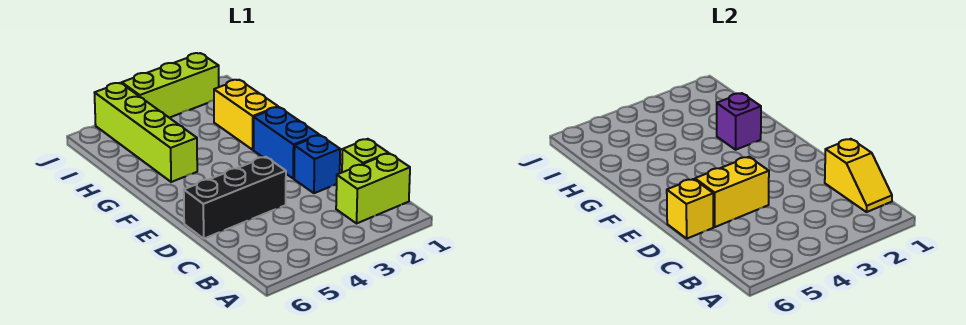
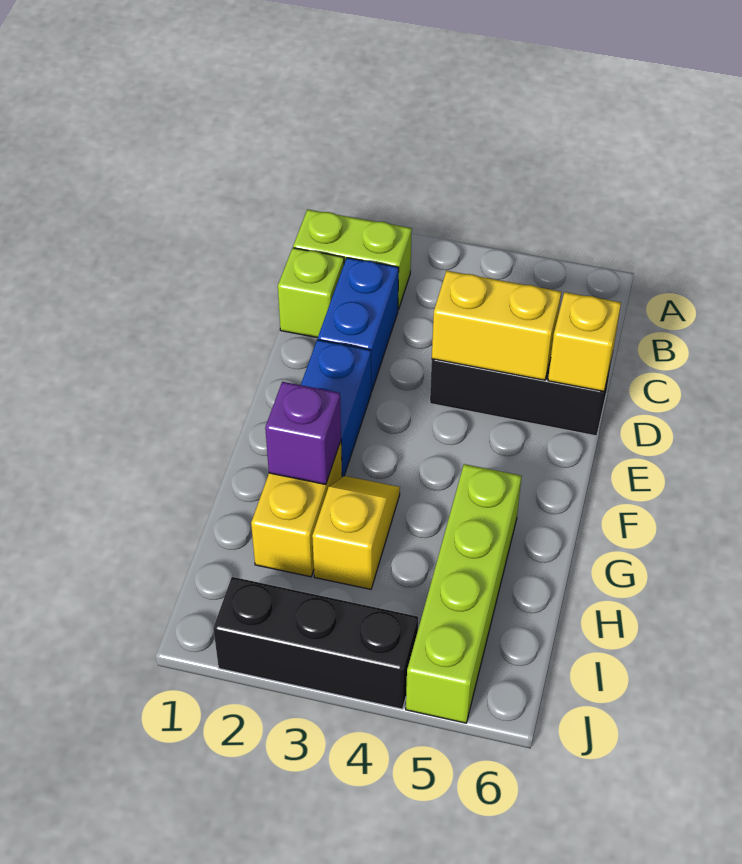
yellow 1x2 slope [825,139,892,212] -> yellow 1x2 slope moved to [312,476,400,589]
blue 1x1 brick [294,135,340,193] -> blue 1x2 brick [318,258,399,392]
lime 1x3 brick [122,53,219,118] -> black 1x3 brick [213,577,418,709]

